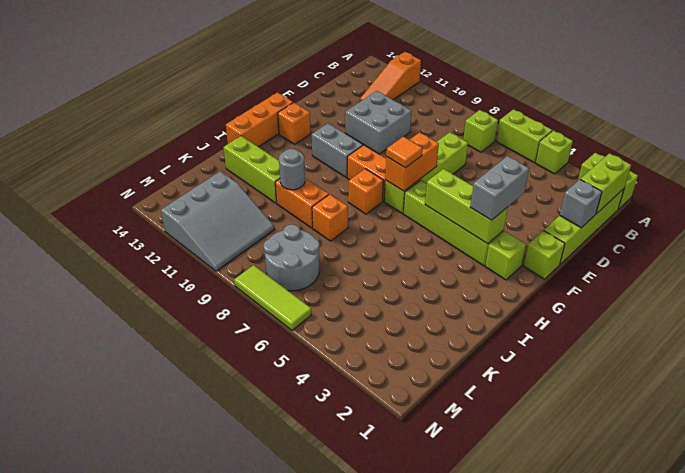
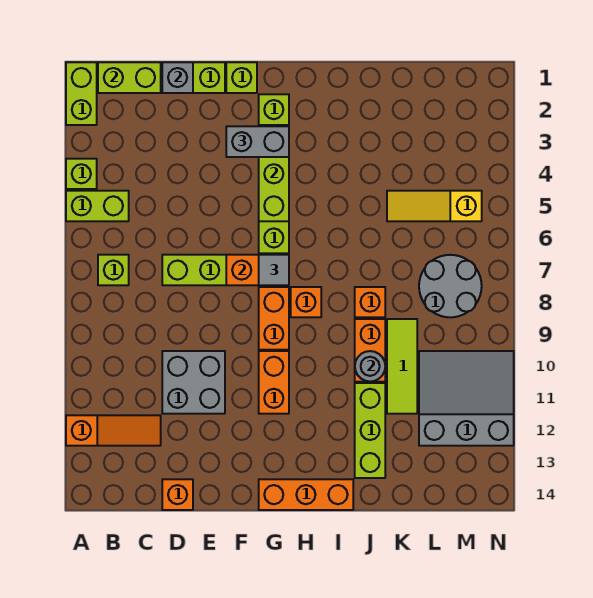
lime 1x2 brick [496,109,552,163] -> lime 1x2 brick turned to [66,191,129,221]
orange 1x1 tile [386,137,423,168] -> grey 1x1 tile [259,255,289,285]
grey 1x2 brick [312,123,363,178] -> orange 1x2 brick [259,351,289,414]
orange 1x1 brick [278,103,311,144] -> orange 1x1 brick moved to [162,479,193,510]
none -> yellow 1x3 slope [387,191,482,221]
lime 1x3 tile [234,265,311,330] -> lime 1x3 tile moved to [387,319,417,414]

